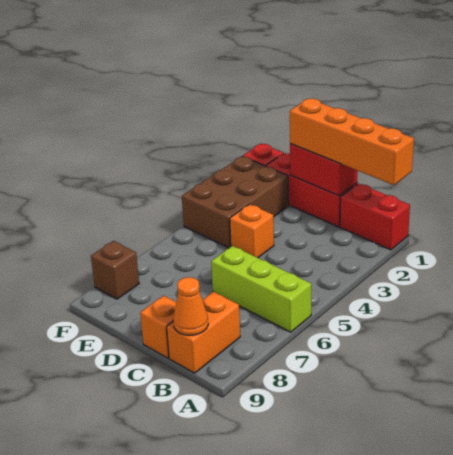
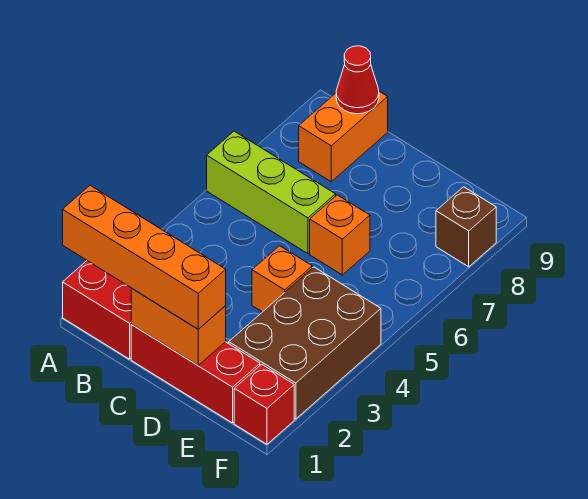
orange 1x1 cone [173,277,208,336] -> red 1x1 cone [336,46,379,114]
red 1x2 brick [290,144,358,196] -> orange 1x2 brick [131,288,226,365]
orange 1x1 brick [140,296,176,358] -> orange 1x1 brick moved to [310,195,370,275]

